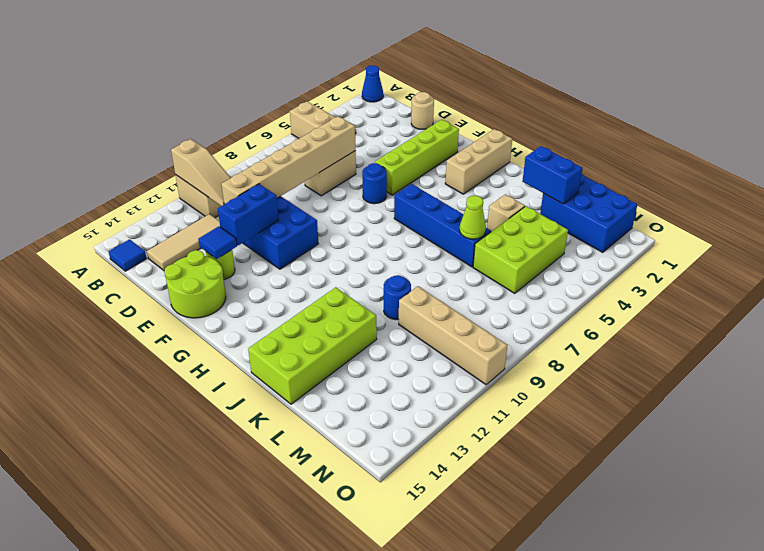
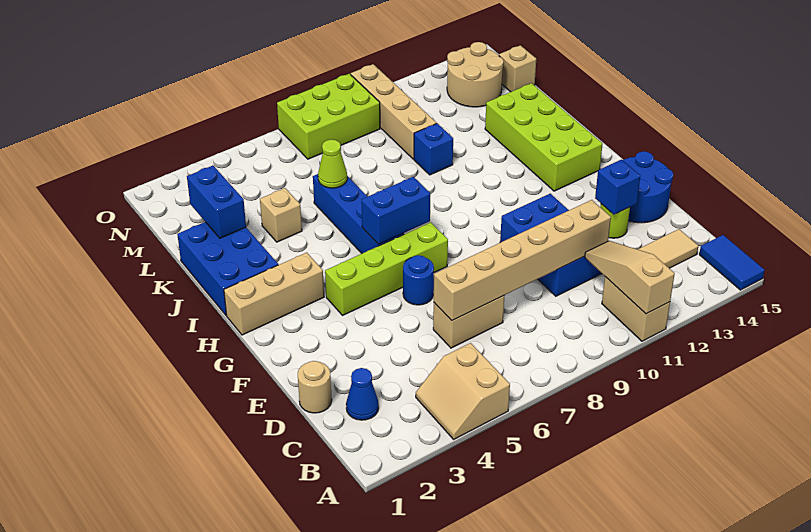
blue 1x1 cone [362,66,383,102] -> blue 1x1 cone moved to [346,368,379,420]
blue 1x1 tile [108,239,147,271] -> blue 1x2 tile [699,235,765,290]
blue 1x2 brick [218,184,279,245] -> blue 1x2 brick moved to [362,177,430,244]
blue 1x1 tile [198,226,237,259] -> blue 1x1 brick [595,160,640,214]
lime 2x2 round brick [164,250,226,318] -> blue 2x2 round brick [623,151,673,223]
lime 1x4 brick [375,120,459,195] -> lime 1x4 brick moved to [325,223,448,316]
lime 2x4 brick [248,287,377,404] -> lime 2x4 brick turned to [485,83,603,191]
blue 1x1 round brick [384,275,411,320] -> blue 1x1 brick [414,123,453,175]
blue 2x3 brick [540,174,637,252] -> blue 2x3 brick moved to [177,222,278,316]
lime 2x3 brick [473,206,568,293] -> lime 2x3 brick moved to [277,74,380,159]
none -> tan 2x2 round brick [447,42,504,107]
none -> tan 1x1 brick [499,45,536,92]

